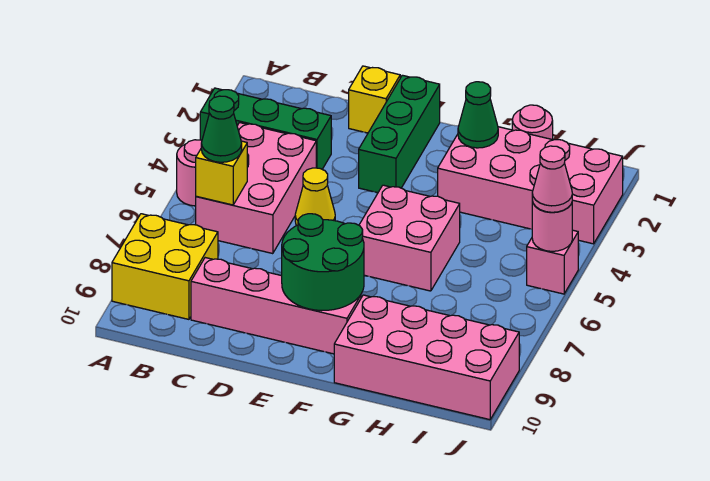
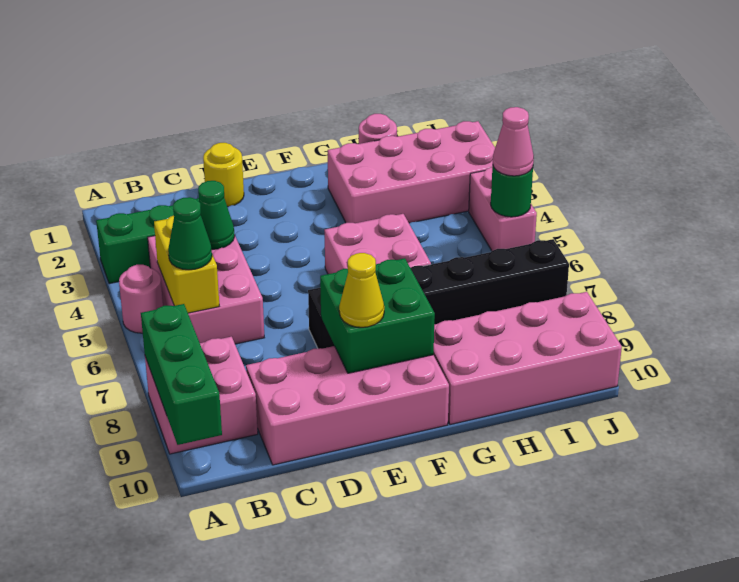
yellow 2x2 brick [112,214,218,319] -> pink 2x2 brick [145,337,258,454]
yellow 1x1 brick [196,141,247,205] -> yellow 1x2 brick [154,215,219,313]
pink 1x4 brick [191,258,361,354] -> pink 2x4 brick [246,346,449,465]
yellow 1x1 brick [349,66,400,133] -> yellow 1x1 round brick [203,143,244,207]
yellow 1x1 cone [295,168,335,226] -> yellow 1x1 cone moved to [339,253,384,327]
green 1x3 brick [359,75,440,193] -> green 1x3 brick moved to [141,304,222,445]
none -> black 1x6 brick [308,239,569,349]
green 2x2 round brick [282,214,364,311] -> green 2x2 brick [320,258,435,373]
green 1x1 cone [458,82,498,148] -> green 1x1 cone moved to [198,181,235,249]
pink 1x1 brick [527,230,578,294] -> pink 1x2 brick [469,167,537,251]
pink 1x1 round brick [532,201,572,251] -> green 1x1 round brick [491,166,533,217]

